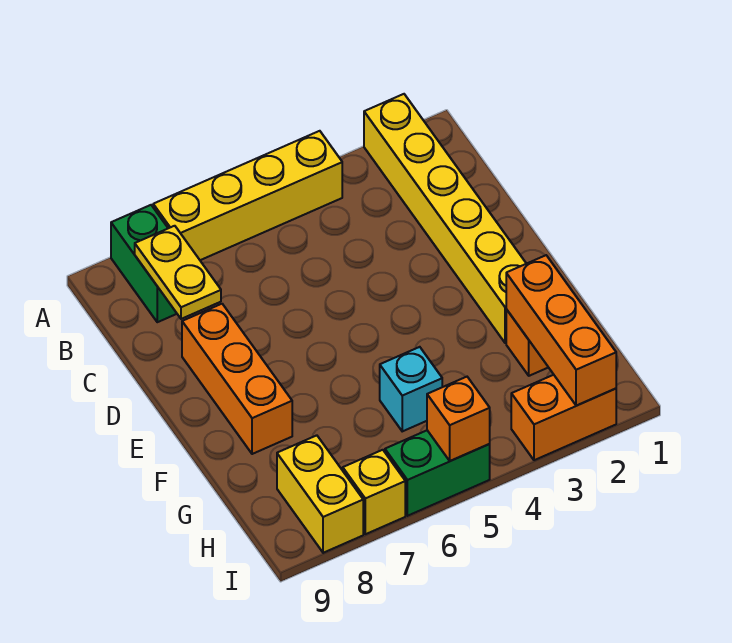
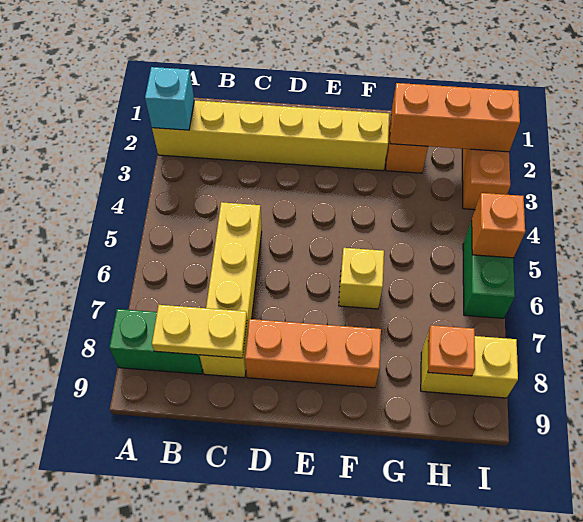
yellow 1x4 brick [153,131,342,260] -> yellow 1x4 brick moved to [199,202,262,378]
cyan 1x1 brick [380,347,442,431] -> cyan 1x1 brick moved to [145,67,194,130]
none -> orange 1x1 plate [428,325,475,376]
yellow 1x1 brick [343,450,405,534] -> yellow 1x1 brick moved to [339,248,384,309]

